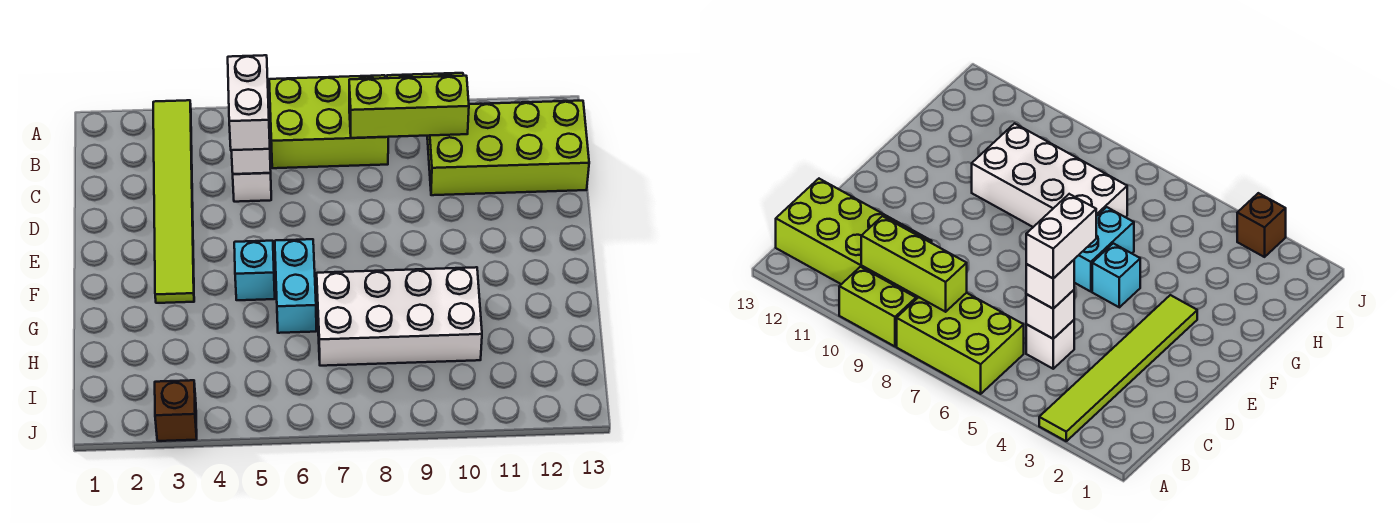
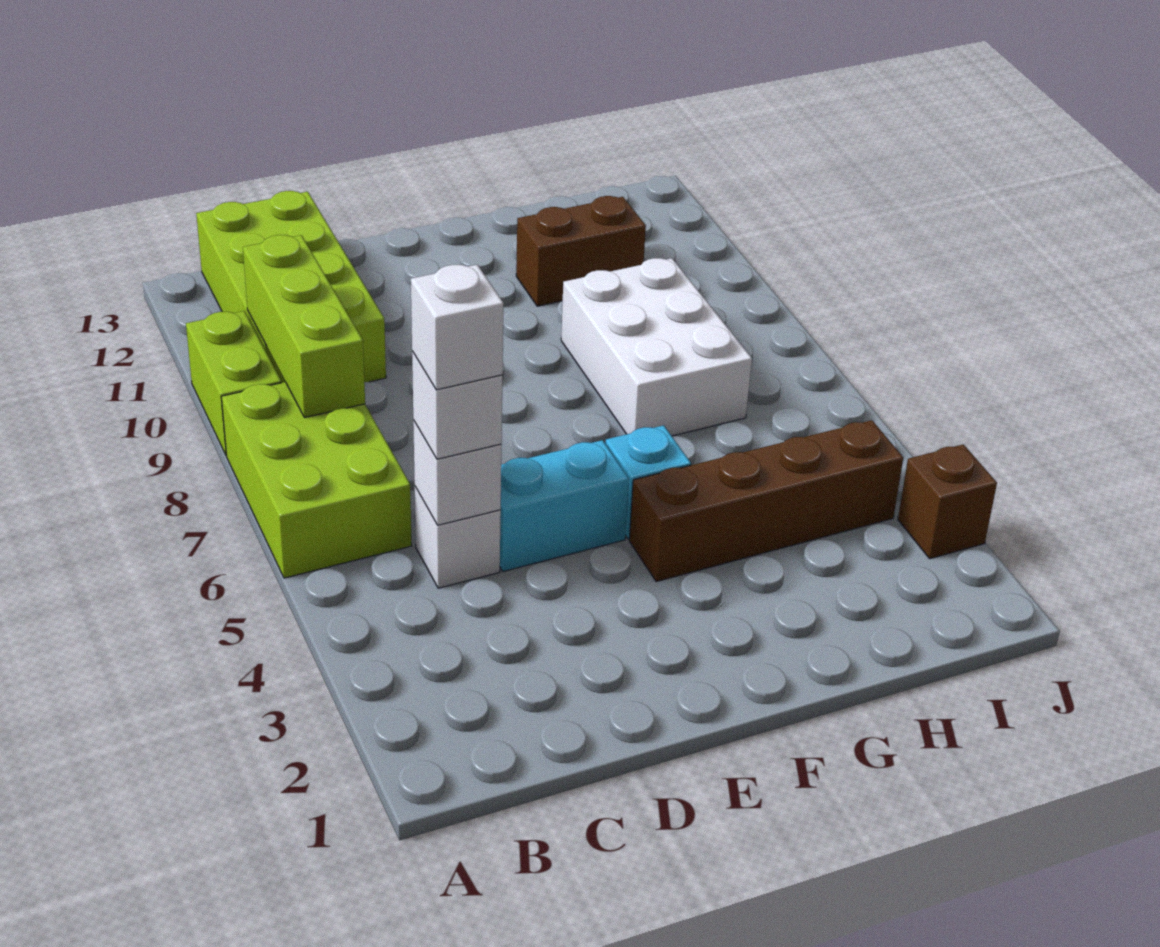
lime 1x6 tile [153,100,194,303] -> none
white 1x2 brick [228,55,270,150] -> white 1x1 brick [411,265,504,390]
none -> brown 1x4 brick [629,420,903,582]
cyan 1x2 brick [275,239,316,333] -> cyan 1x2 brick moved to [500,440,629,572]
white 2x4 brick [317,267,482,366] -> white 2x3 brick [561,258,752,436]
none -> brown 1x2 brick [516,196,646,306]

